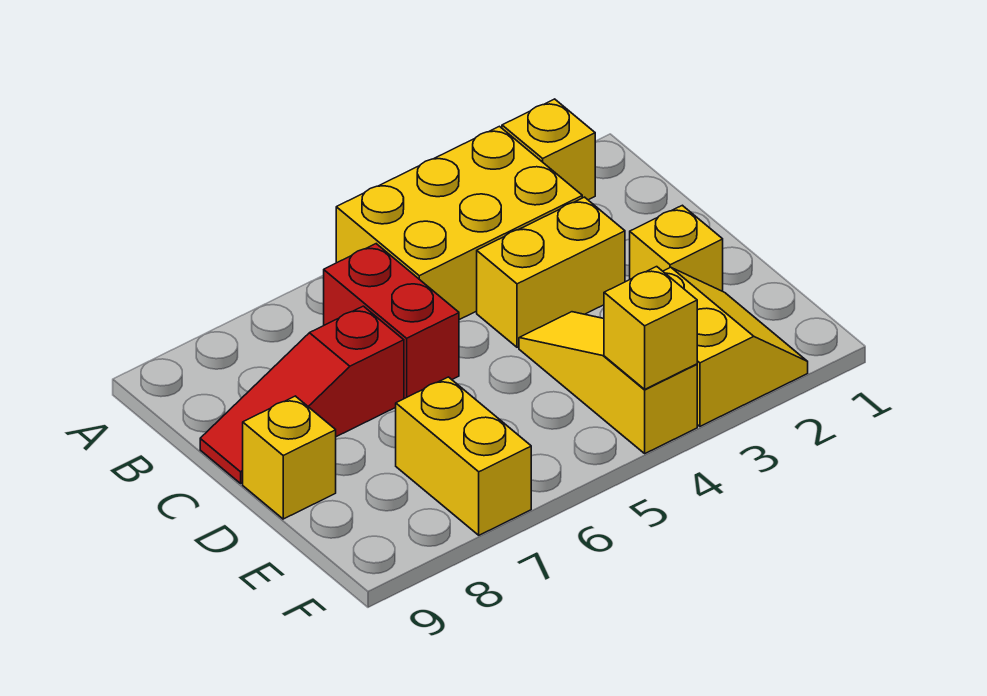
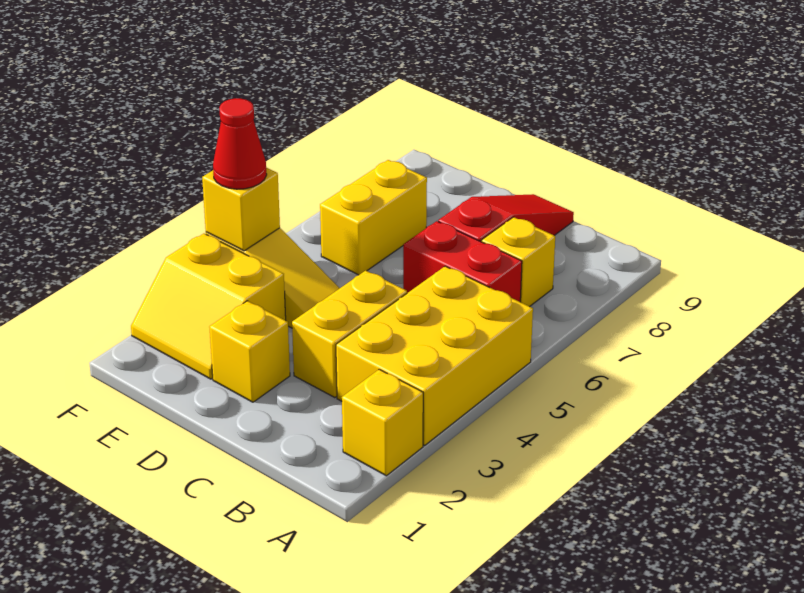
yellow 1x1 brick [243,396,336,519] -> yellow 1x1 brick moved to [481,217,555,307]
yellow 1x2 brick [396,377,531,535] -> yellow 1x2 brick turned to [320,160,427,275]
none -> red 1x1 cone [213,98,267,189]

